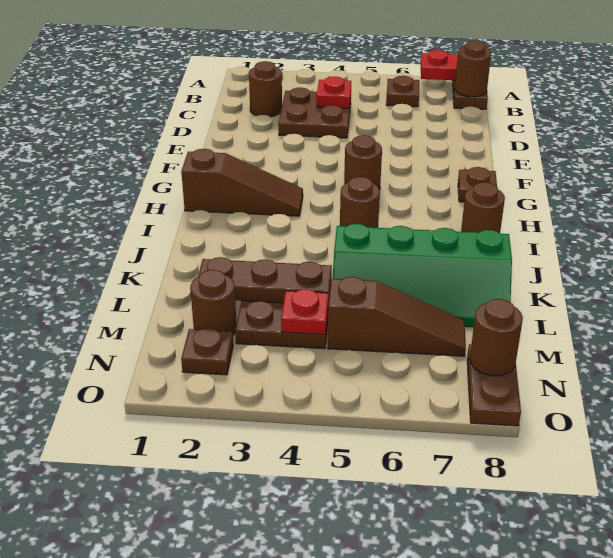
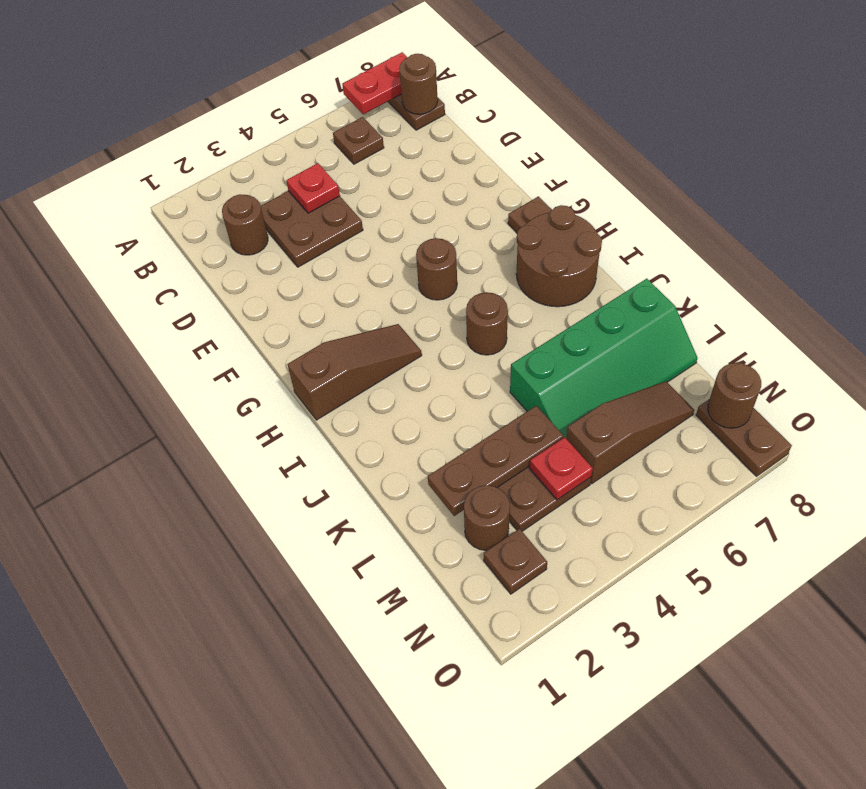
brown 1x1 round brick [461,182,505,233] -> brown 2x2 round brick [516,205,602,307]

